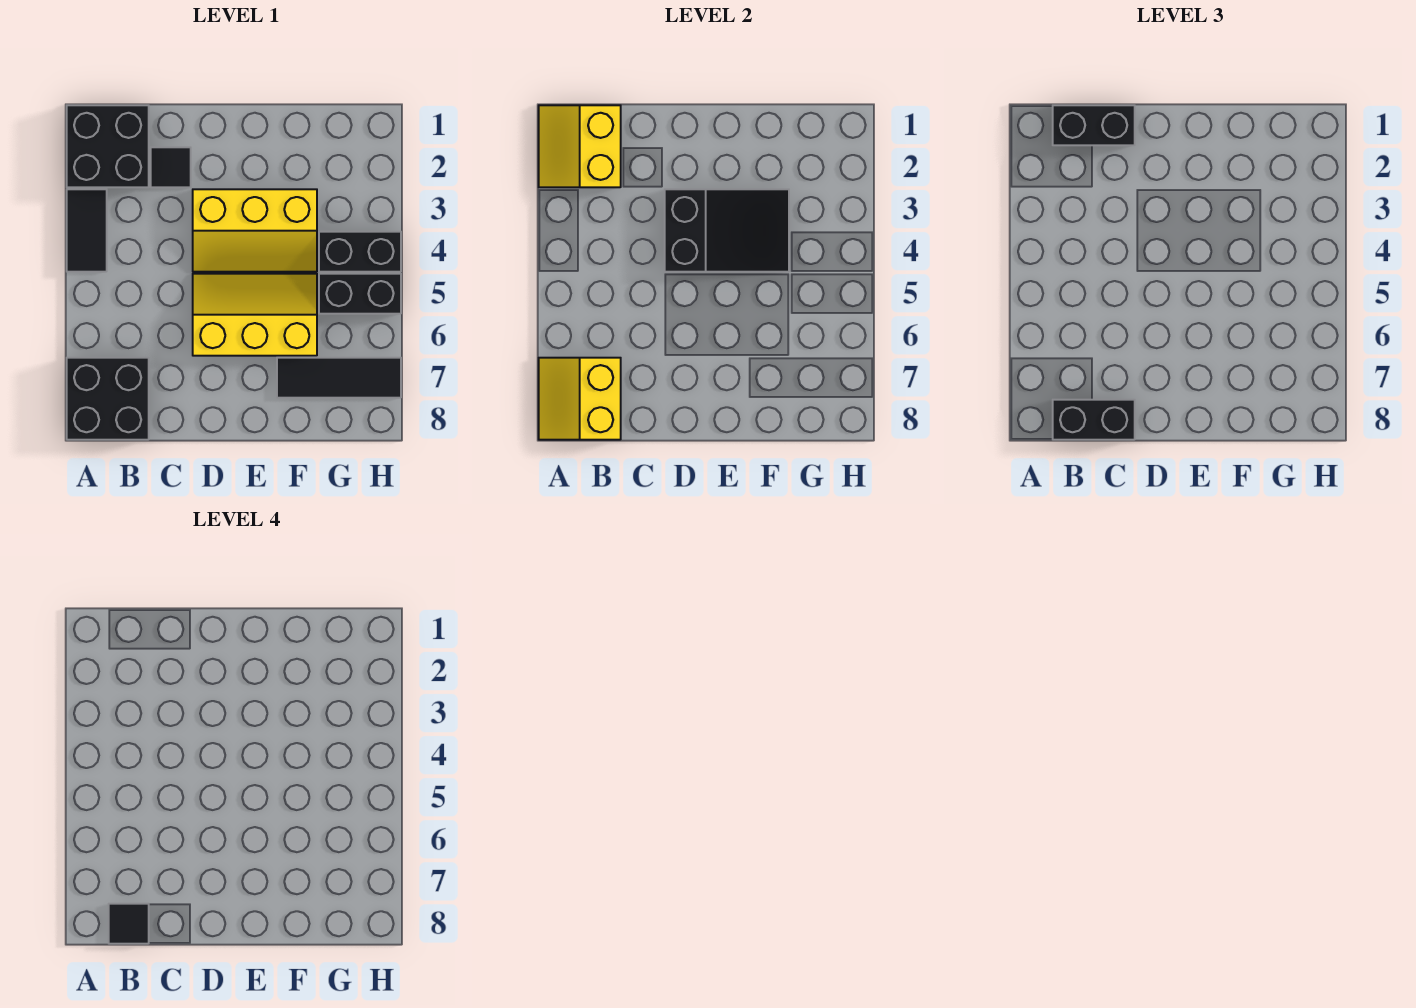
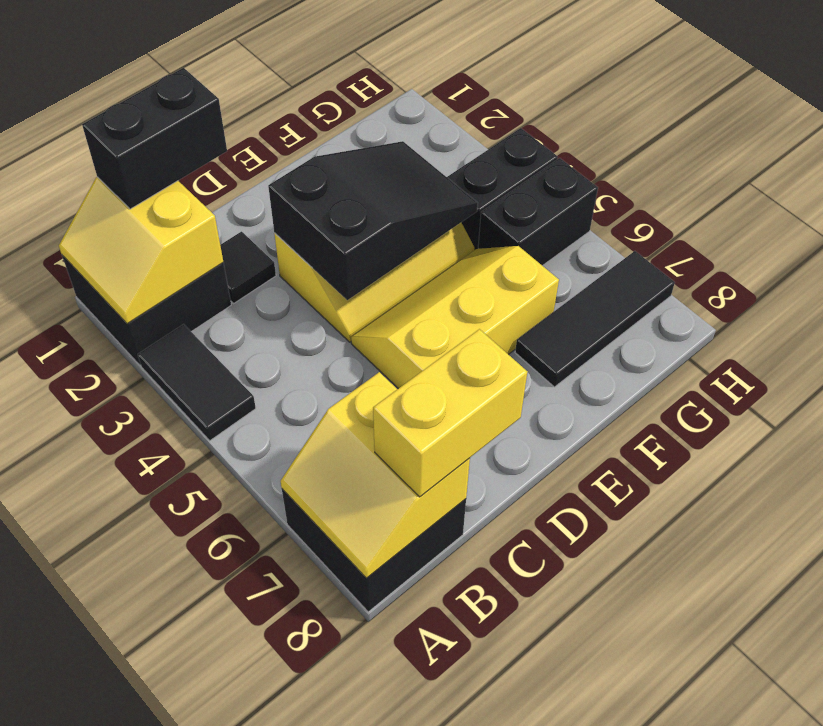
black 1x2 brick [1053,400,1135,440] -> yellow 1x2 brick [373,329,527,497]
black 1x1 tile [109,904,149,944] -> none

